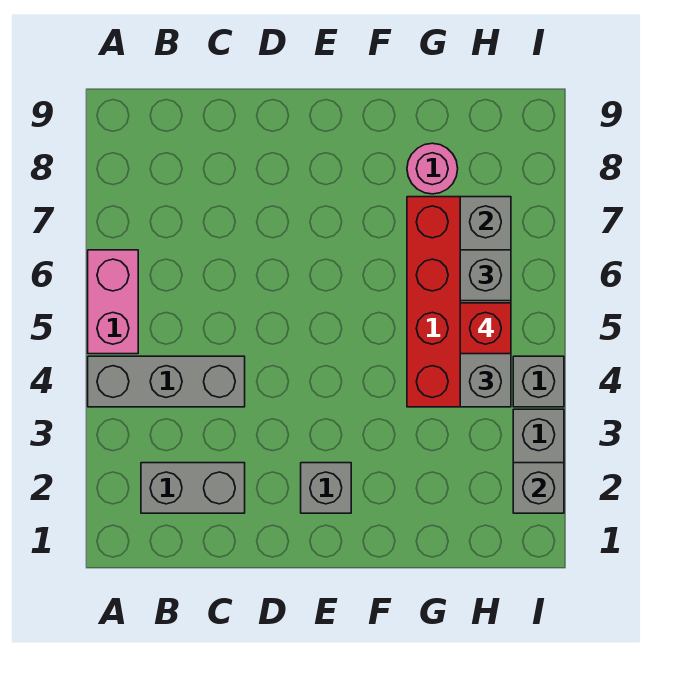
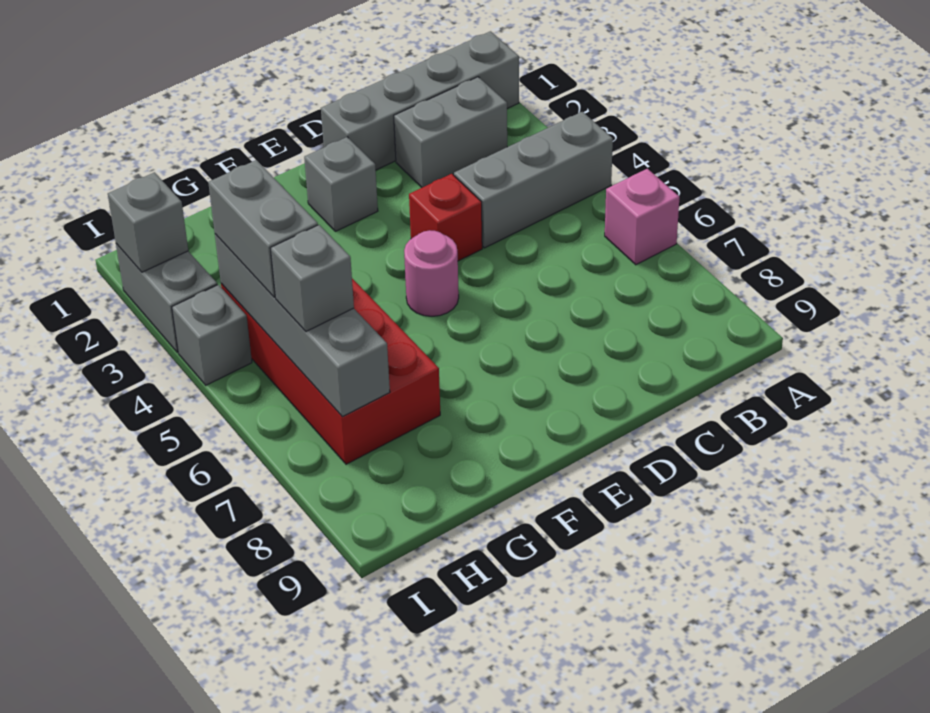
none -> grey 1x4 brick [321,31,519,170]
pink 1x2 brick [88,250,138,354] -> pink 1x1 brick [605,169,679,265]
pink 1x1 round brick [407,143,458,194] -> pink 1x1 round brick moved to [404,230,459,316]
red 1x1 brick [460,303,511,354] -> red 1x1 brick moved to [409,174,482,261]

